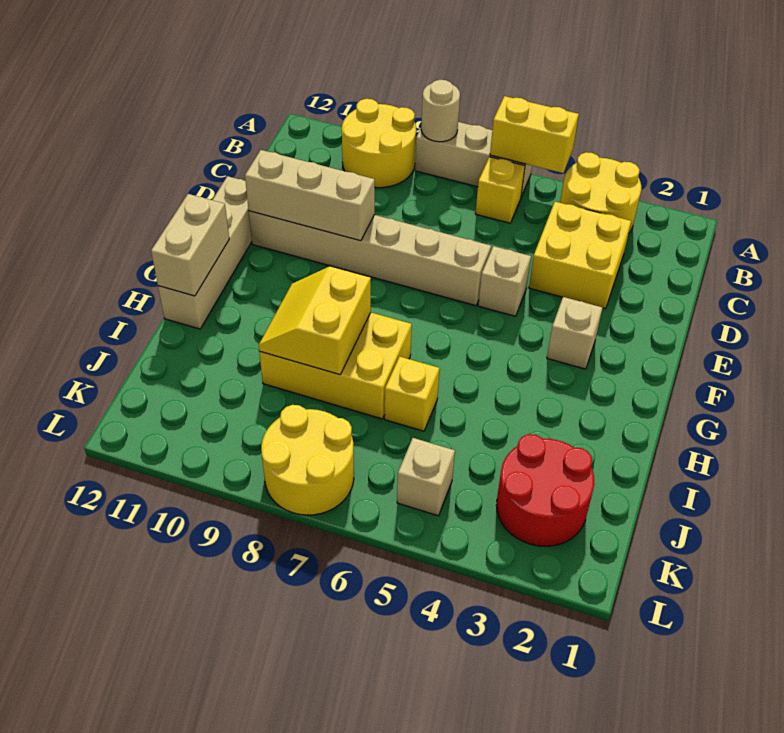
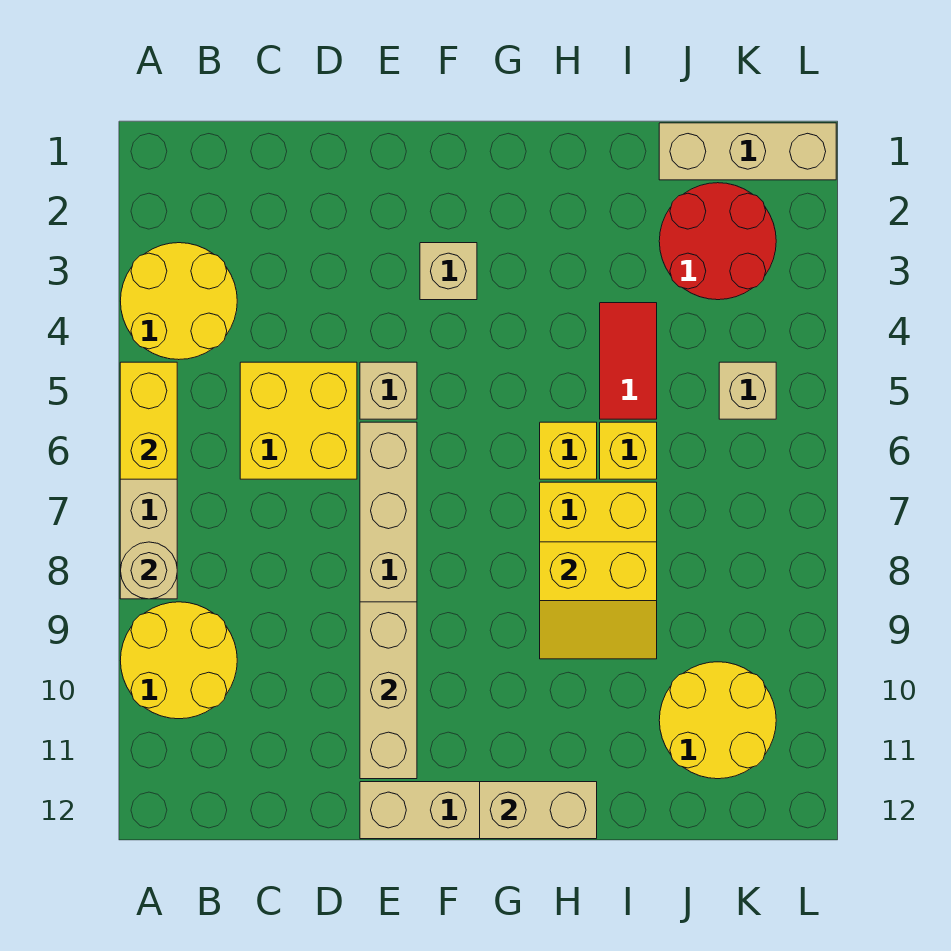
yellow 1x1 brick [475,157,525,223] -> yellow 1x1 brick moved to [540,422,597,479]
yellow 2x2 brick [529,202,631,309] -> yellow 2x2 brick moved to [240,362,357,479]
none -> red 1x2 tile [600,303,657,419]
none -> tan 1x3 brick [659,123,836,180]
yellow 2x2 round brick [261,405,354,515] -> yellow 2x2 round brick moved to [659,662,776,779]

